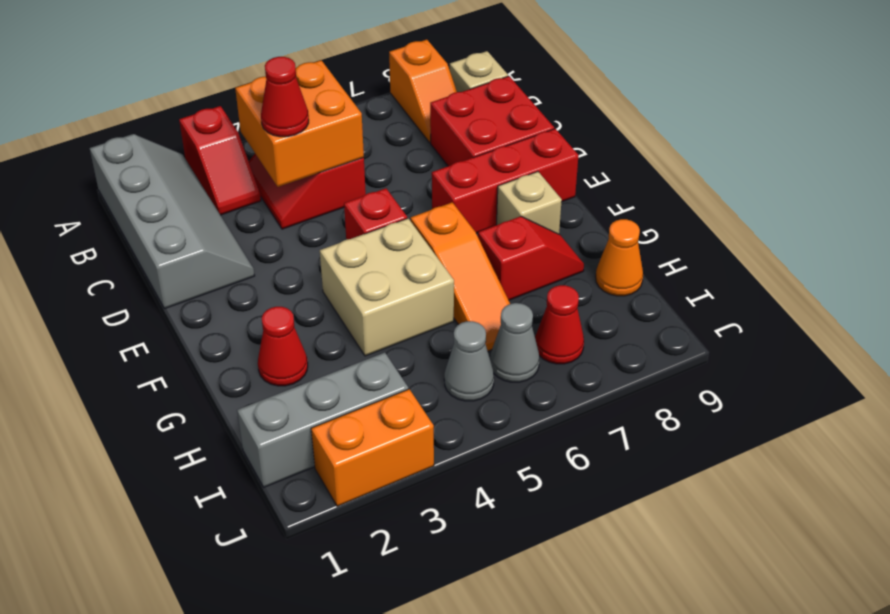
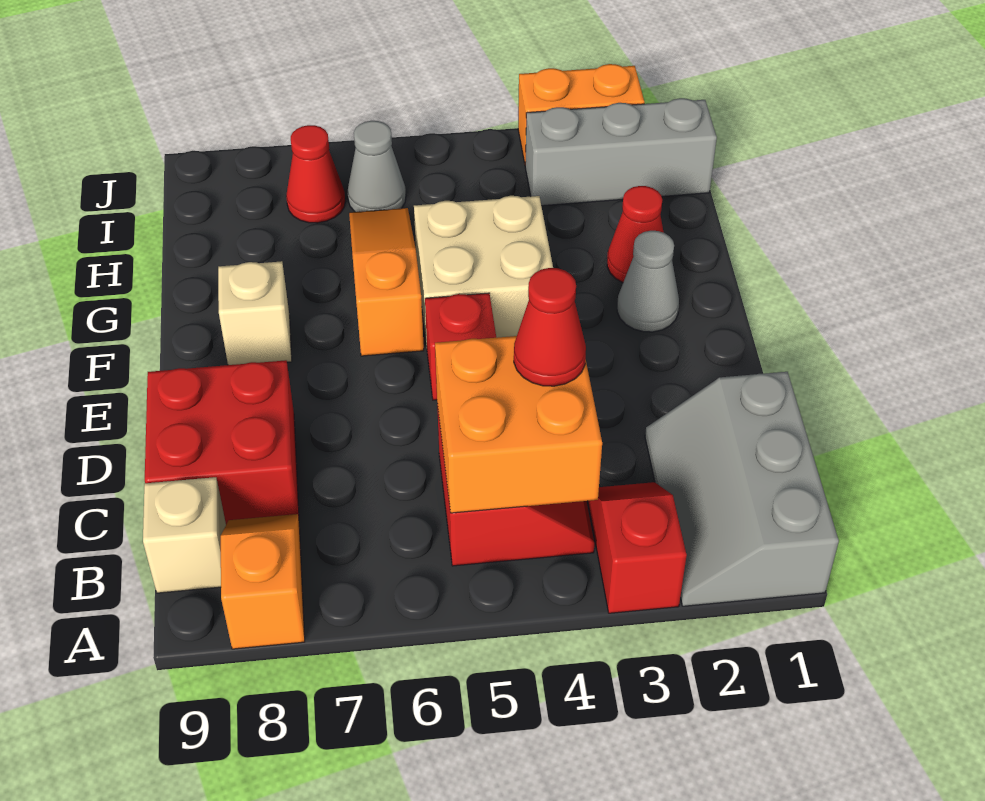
grey 2x4 slope [90,134,255,309] -> grey 2x3 slope [645,372,839,606]
red 1x3 brick [432,129,579,233] -> none
red 1x2 slope [478,216,584,300] -> none
orange 1x1 cone [596,219,643,296] -> none
grey 1x1 cone [444,321,494,401] -> grey 1x1 cone moved to [617,231,679,332]

